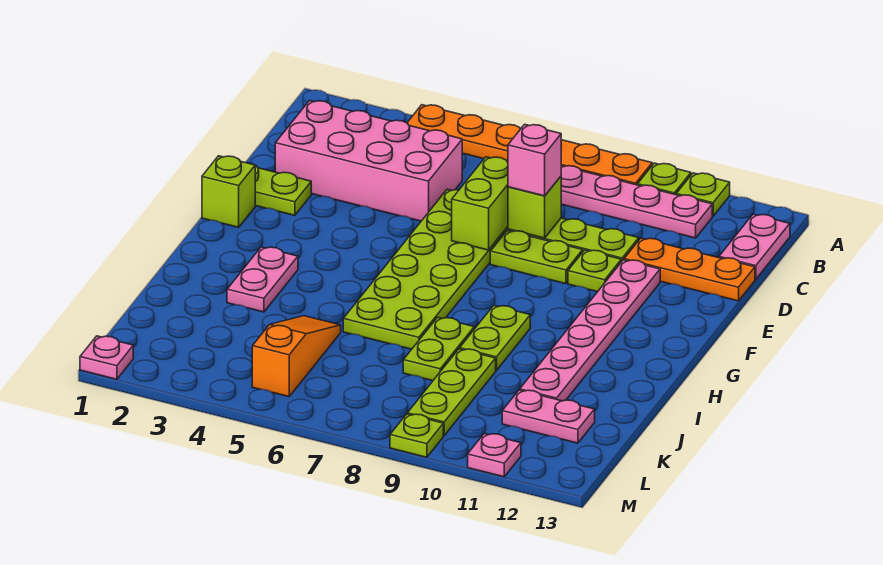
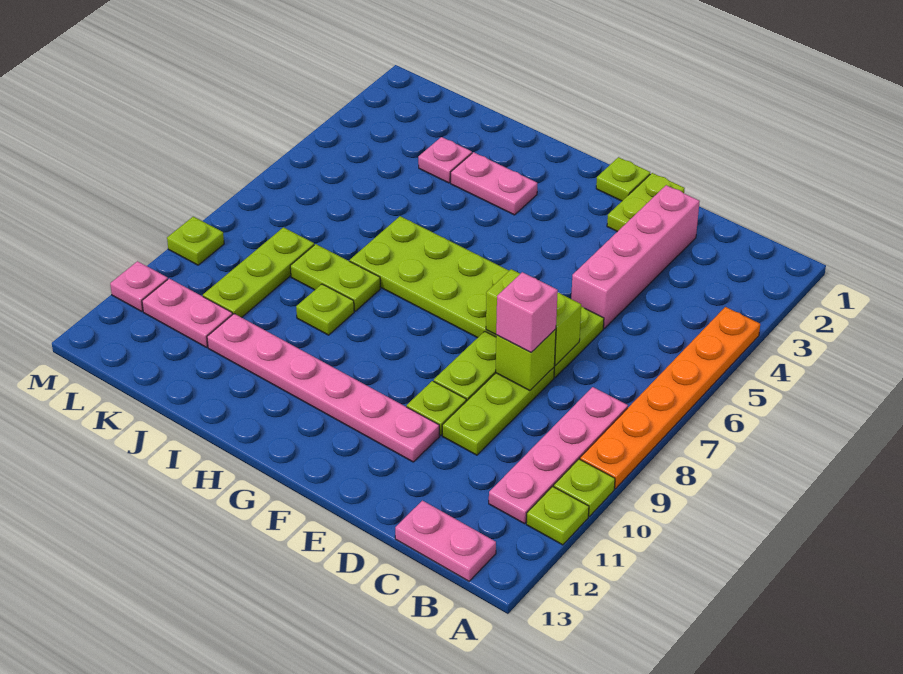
pink 2x4 brick [275,101,462,221] -> pink 1x4 brick [571,185,700,328]
orange 1x3 plate [624,238,755,301] -> none
lime 1x1 brick [202,156,255,227] -> lime 1x1 plate [596,157,650,201]
lime 1x2 plate [460,306,530,371] -> lime 1x1 plate [296,284,354,335]
orange 1x3 slope [252,316,341,397] -> none
lime 1x3 plate [407,349,496,436] -> lime 1x3 plate turned to [203,227,314,318]
pink 1x2 plate [502,390,595,443] -> pink 1x2 plate turned to [142,279,233,347]
pink 1x1 plate [80,336,133,379] -> pink 1x1 plate moved to [418,137,472,183]

